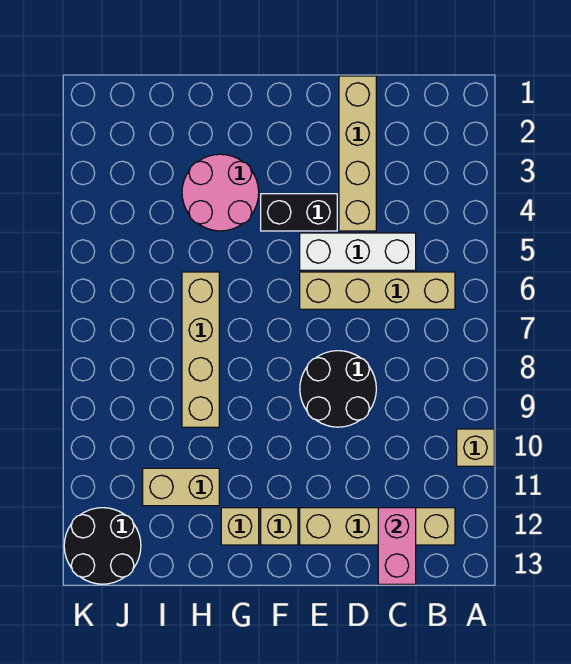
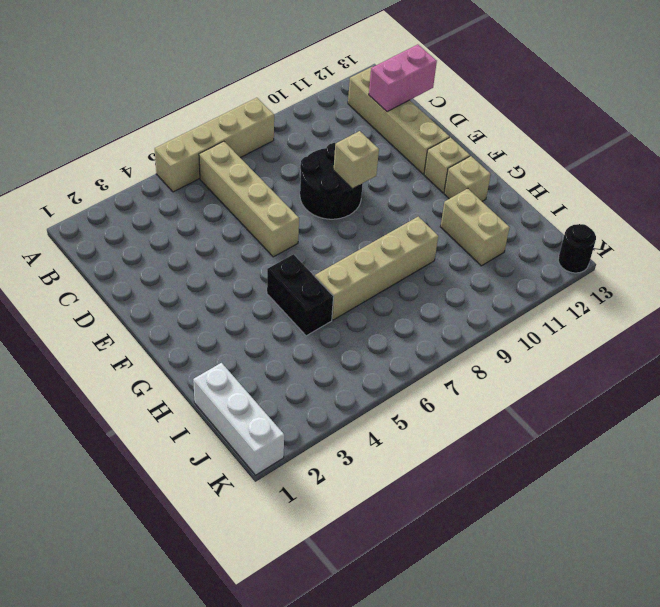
tan 1x1 brick [457,429,494,466] -> tan 1x1 brick moved to [334,131,379,189]
white 1x3 brick [300,233,416,270] -> white 1x3 brick moved to [193,363,284,475]
tan 1x4 brick [339,76,376,231] -> tan 1x4 brick moved to [155,98,274,192]
black 1x2 brick [261,194,337,231] -> black 1x2 brick moved to [267,254,334,336]
pink 2x2 round brick [182,154,259,231] -> none
black 2x2 round brick [64,508,141,584] -> black 1x1 round brick [558,224,596,273]

